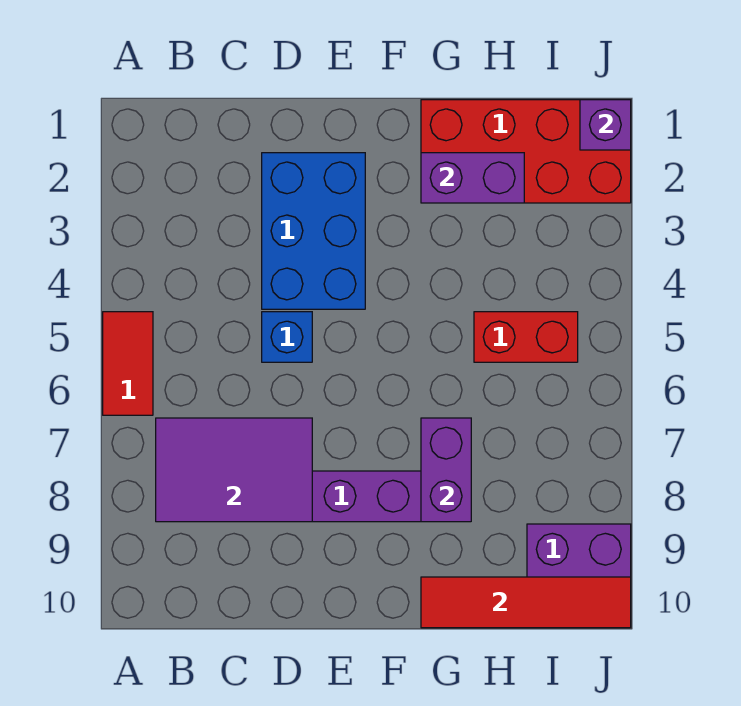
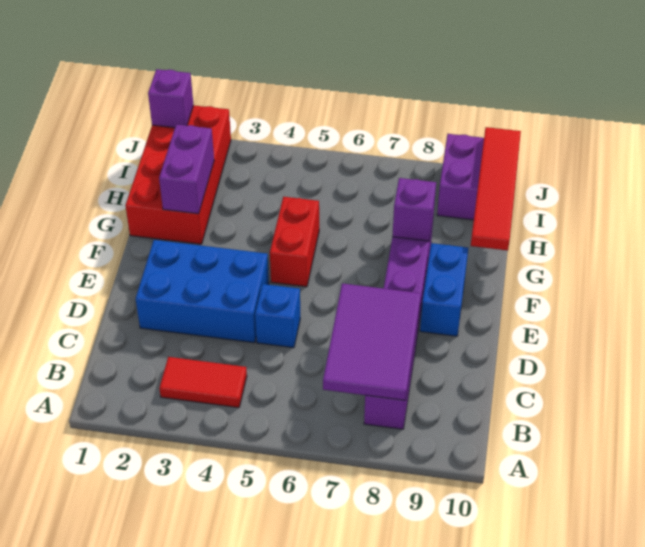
red 1x2 tile [103,312,153,415] -> red 1x2 tile moved to [159,357,247,408]
none -> blue 1x2 brick [420,243,468,336]
purple 1x2 brick [421,418,471,522] -> purple 1x1 brick [392,178,436,241]
red 1x2 brick [474,312,578,362] -> red 1x2 brick moved to [270,197,319,287]

